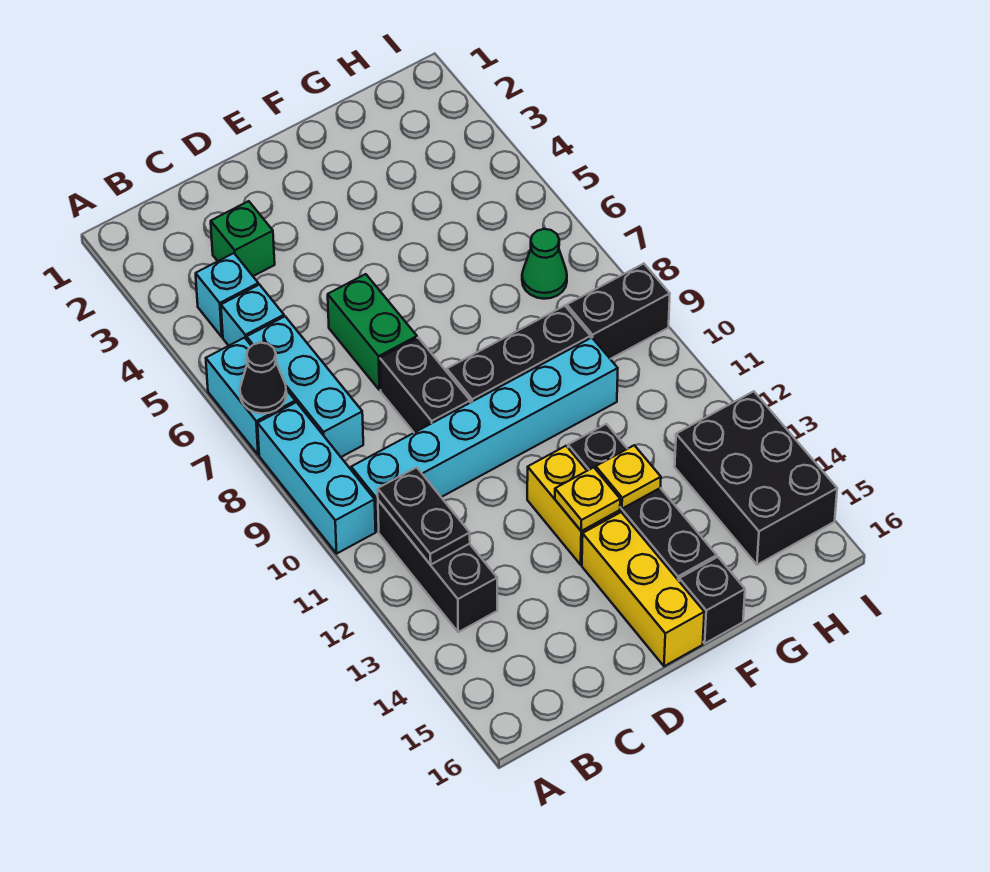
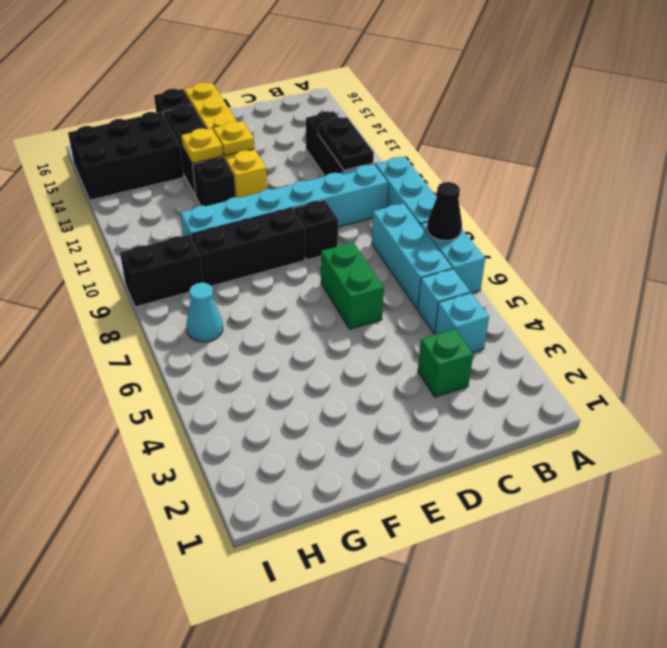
black 1x2 brick [380,338,470,433] -> black 1x1 brick [294,200,338,260]
green 1x1 cone [522,229,567,299] -> cyan 1x1 cone [186,283,223,342]
black 2x3 brick [675,391,837,565] -> black 2x3 brick turned to [68,112,184,200]

